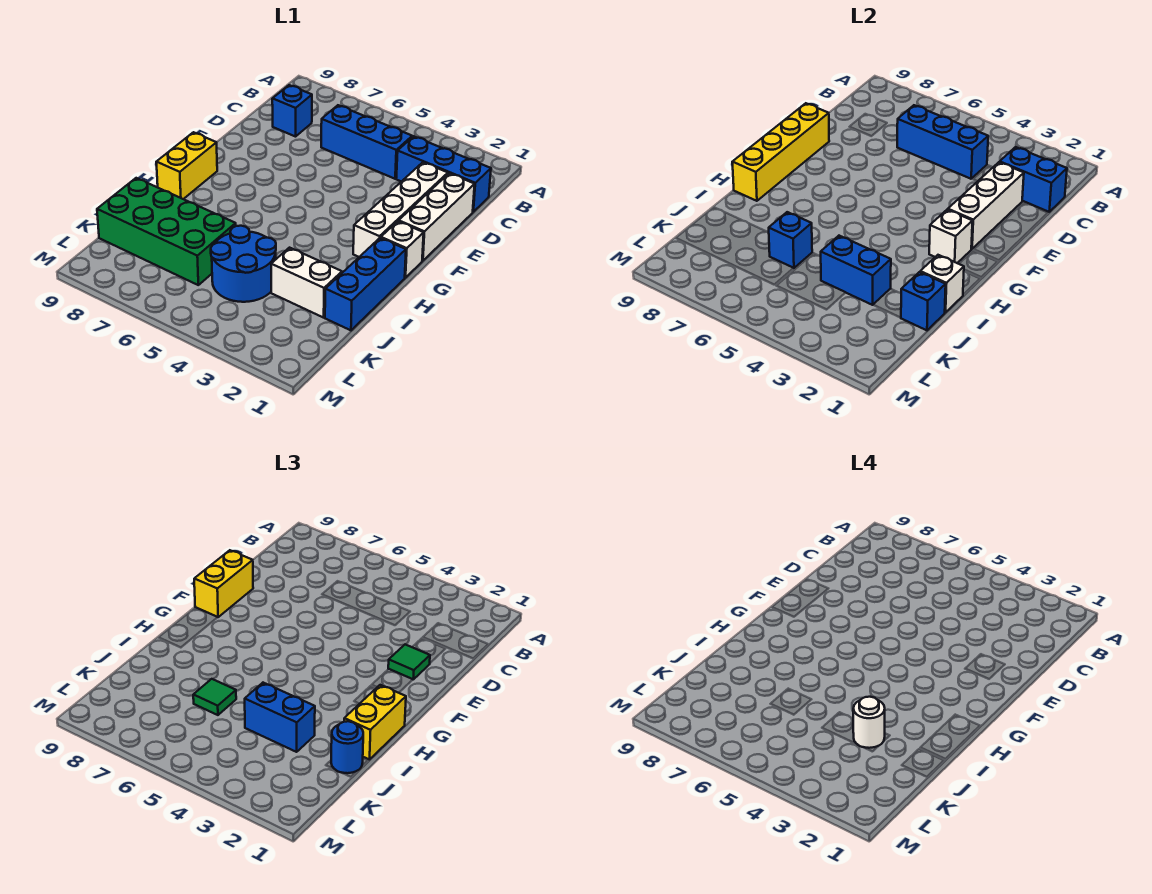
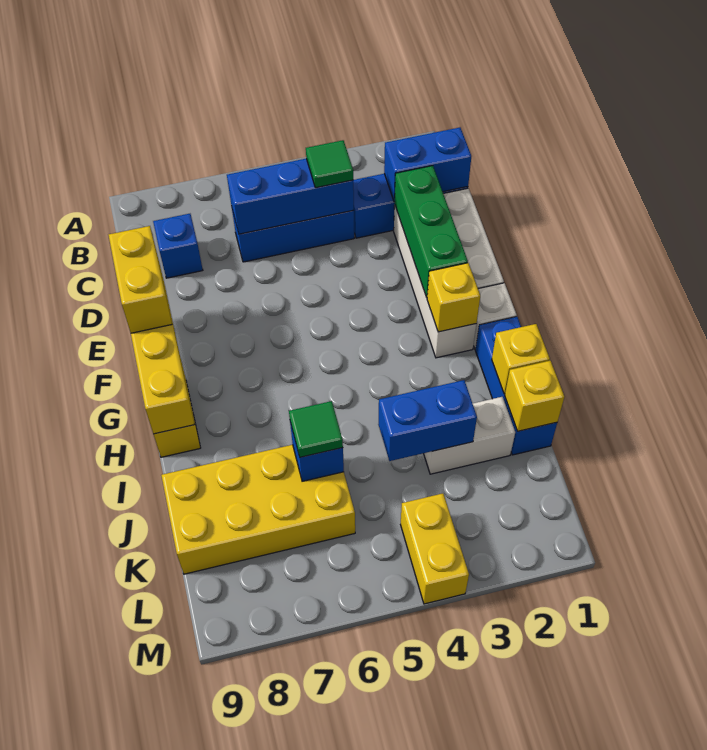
white 1x3 brick [948,162,1024,249] -> green 1x3 brick [395,166,468,297]
green 1x1 tile [388,644,430,679] -> green 1x1 tile moved to [306,140,353,188]
white 1x1 brick [929,210,972,263] -> yellow 1x1 brick [427,263,480,332]
yellow 1x2 brick [344,685,406,760] -> yellow 1x2 brick moved to [401,493,469,604]
white 1x1 brick [920,255,964,313] -> yellow 1x1 brick [492,324,550,394]
blue 1x1 brick [901,272,946,330] -> yellow 1x1 brick [505,361,564,431]
blue 1x1 round brick [331,721,363,773] -> none
blue 1x2 brick [245,683,315,752] -> none
white 1x1 round brick [853,697,885,748] -> none
blue 2x2 round brick [211,226,276,302] -> none
green 2x4 brick [97,178,236,285] -> yellow 2x4 brick [161,445,355,574]

